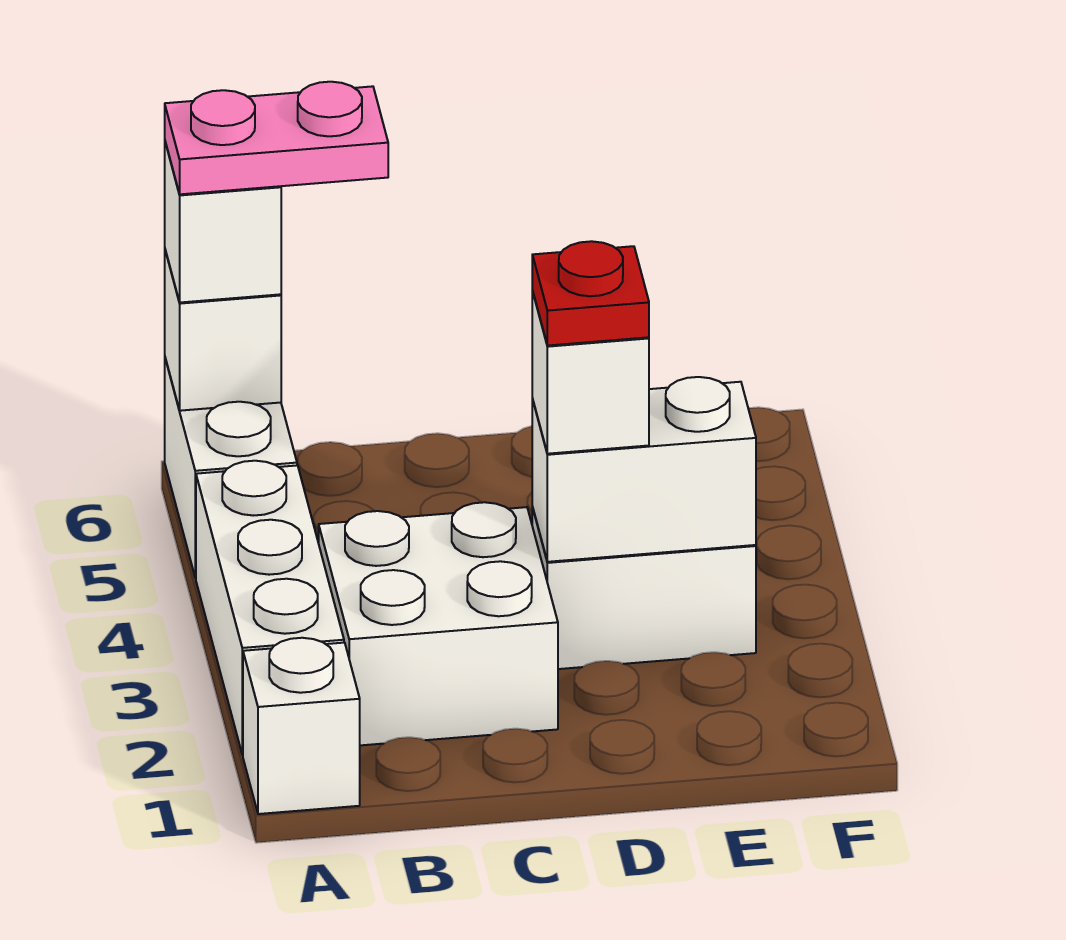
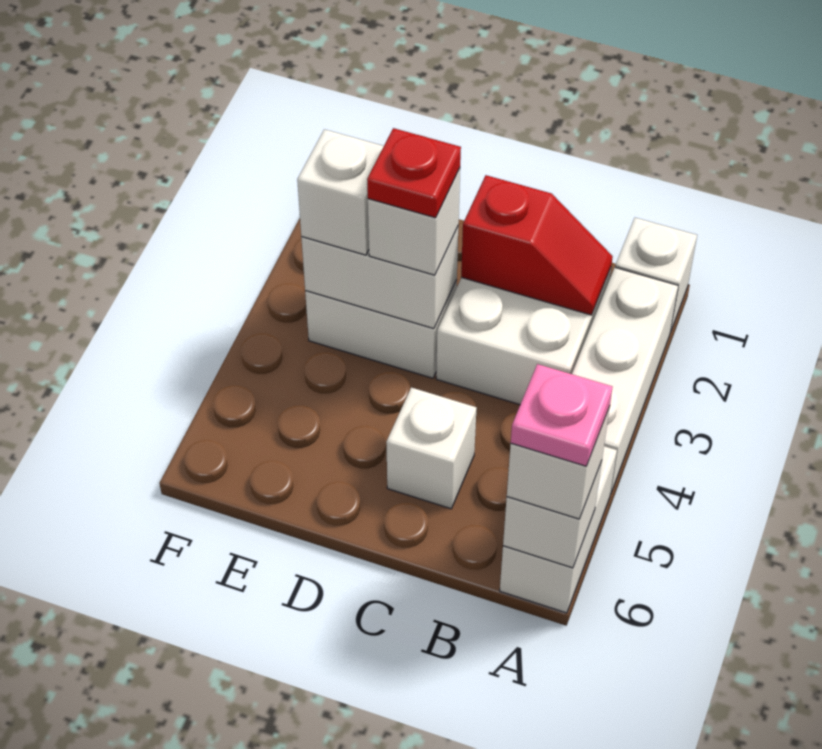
pink 1x2 plate [165,82,388,194] -> pink 1x1 plate [511,364,612,466]
none -> red 1x2 slope [461,175,613,315]
none -> white 1x1 brick [386,387,476,509]
none -> white 1x1 brick [297,129,384,255]

